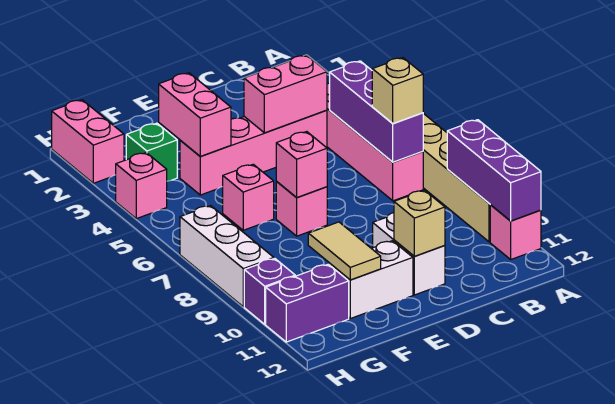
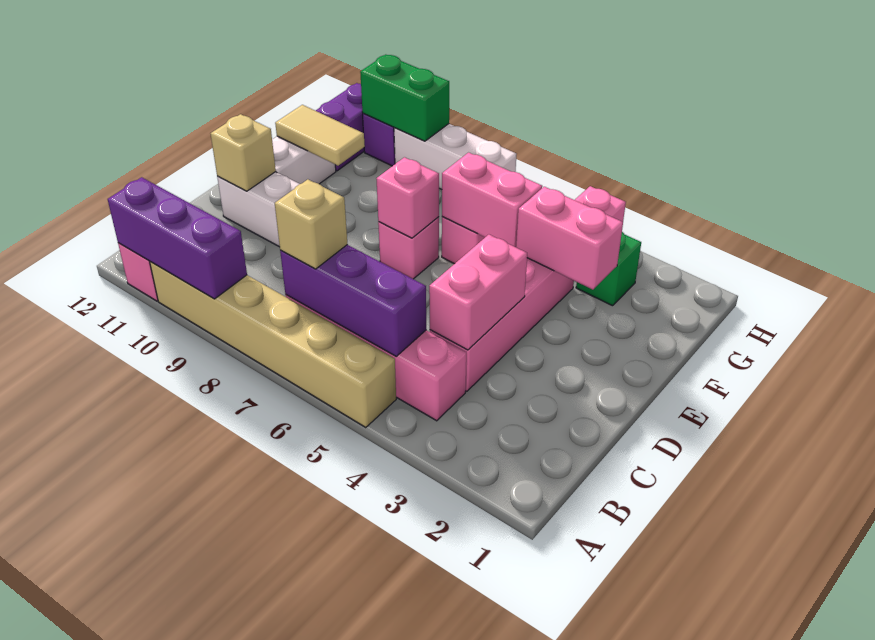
pink 1x2 brick [52,100,124,183] -> pink 1x2 brick moved to [442,153,542,247]
none -> green 1x2 brick [360,55,449,141]

